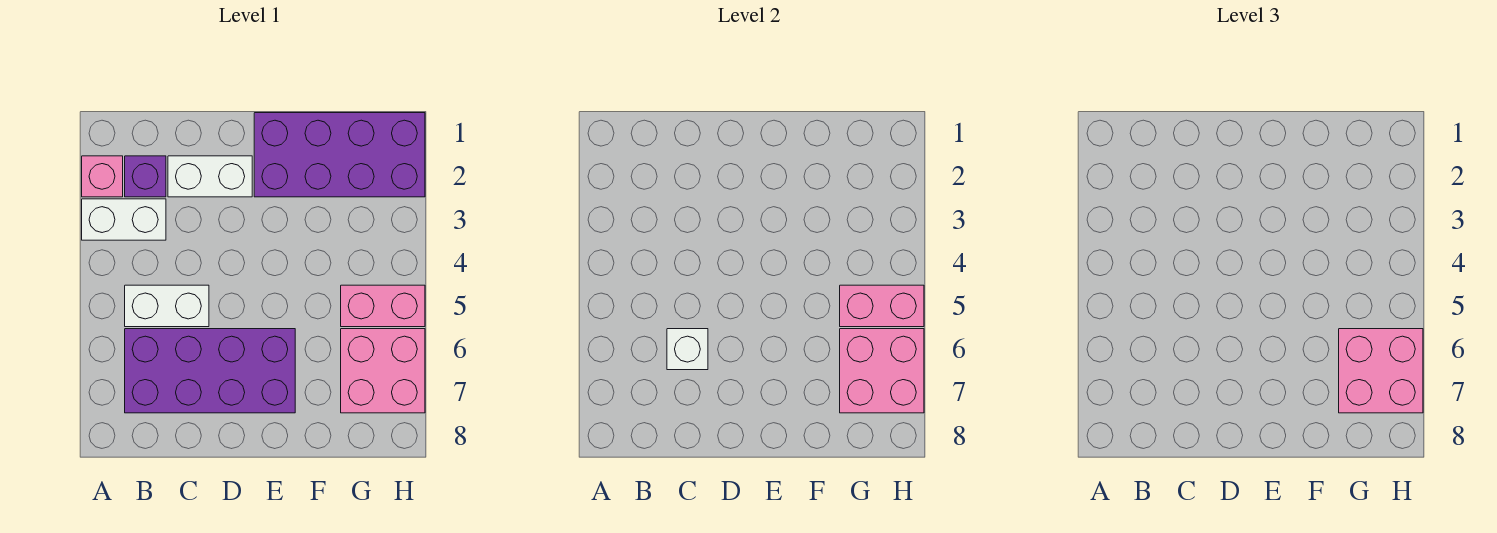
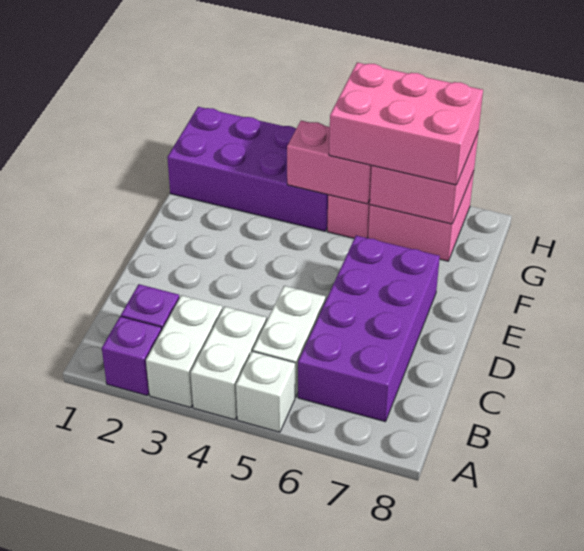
pink 1x1 brick [82,156,123,197] -> purple 1x1 brick [102,316,162,395]
white 1x2 brick [168,156,252,197] -> white 1x2 brick moved to [191,307,266,420]
white 1x1 brick [667,329,708,370] -> white 1x1 brick moved to [236,351,295,432]
purple 2x4 brick [254,113,425,197] -> purple 2x4 brick turned to [167,107,328,231]
pink 1x2 brick [840,285,924,327] -> pink 1x2 brick turned to [287,121,372,204]
pink 2x2 brick [1339,329,1423,413] -> pink 2x3 brick [329,62,483,185]

